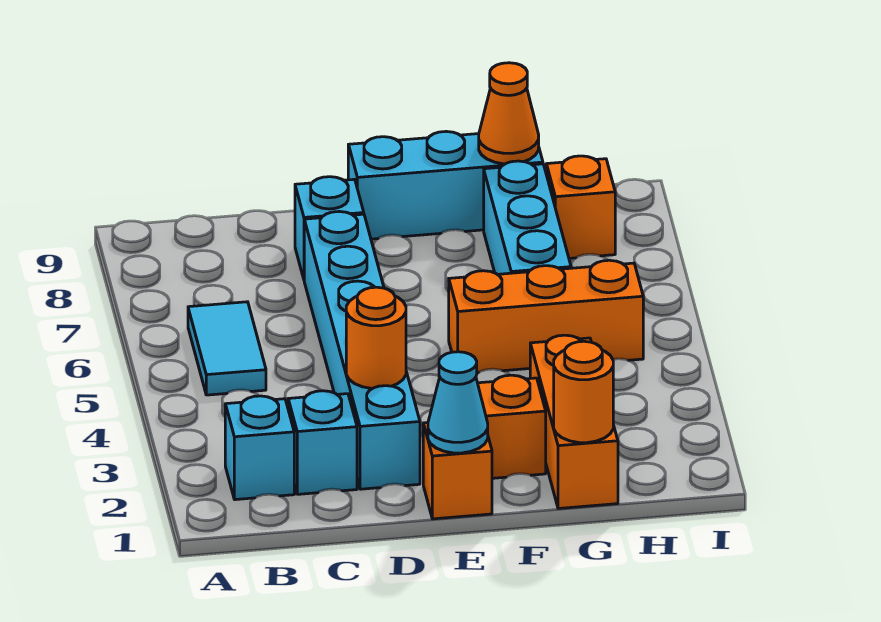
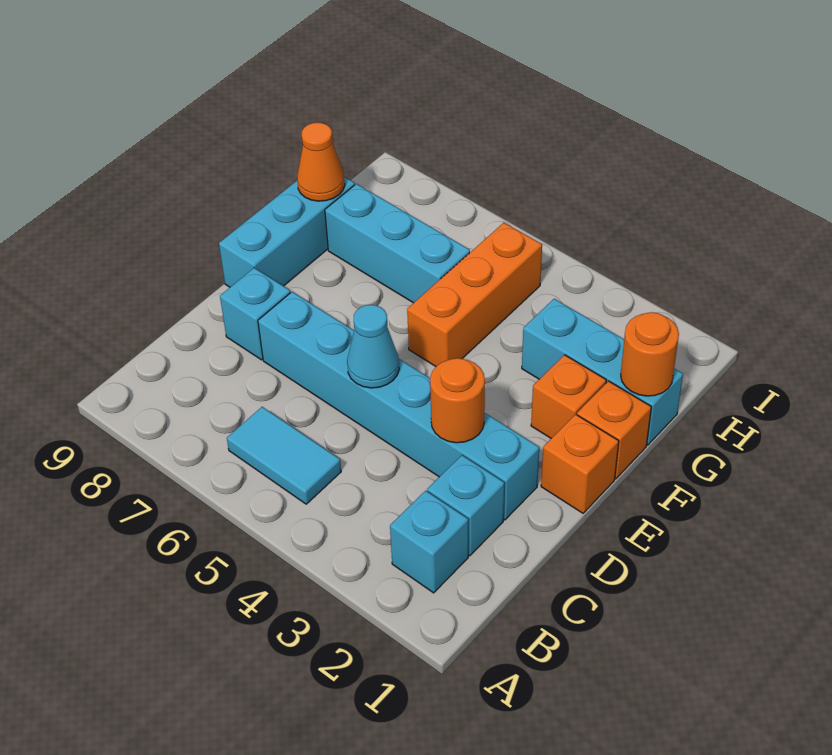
cyan 1x1 cone [428,352,488,453] -> cyan 1x1 cone moved to [347,305,399,388]
orange 1x3 brick [530,335,618,509] -> cyan 1x3 brick [522,299,683,445]
orange 1x1 brick [546,156,615,258] -> orange 1x1 brick moved to [577,381,651,479]

